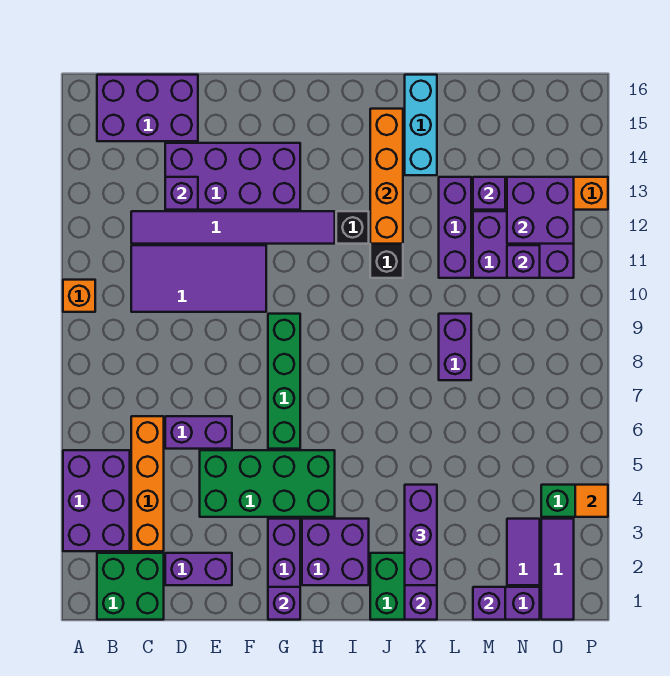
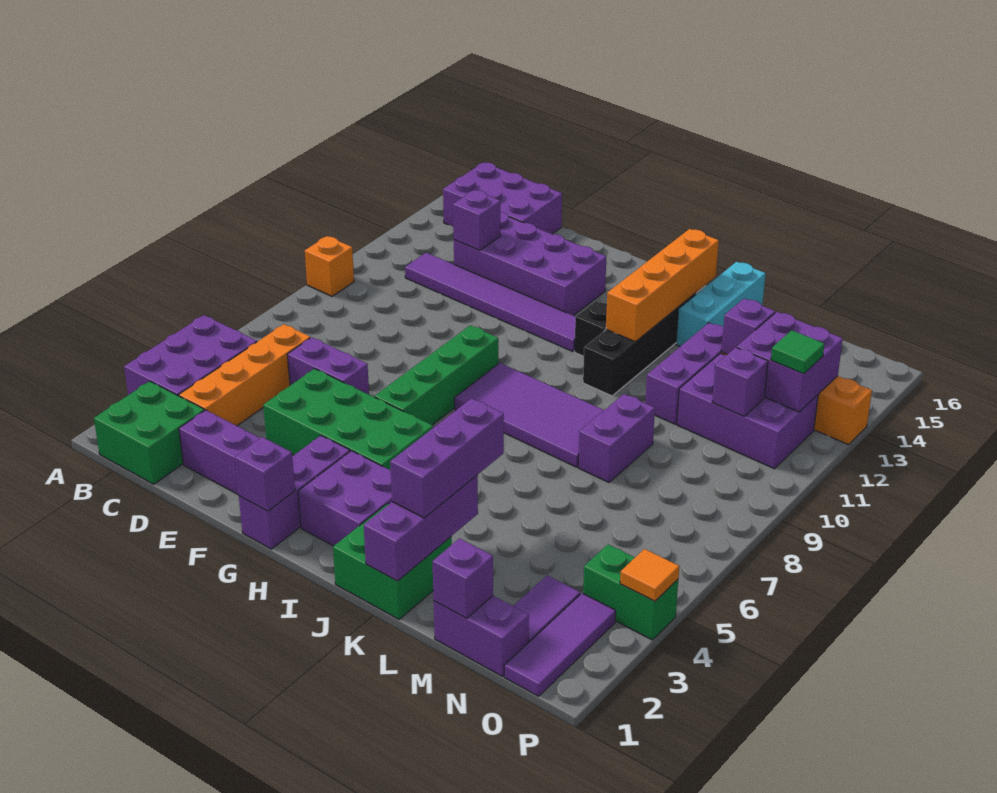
purple 2x4 tile [131,245,266,312] -> purple 2x4 tile moved to [454,363,604,467]
none -> green 1x1 tile [771,330,824,374]

